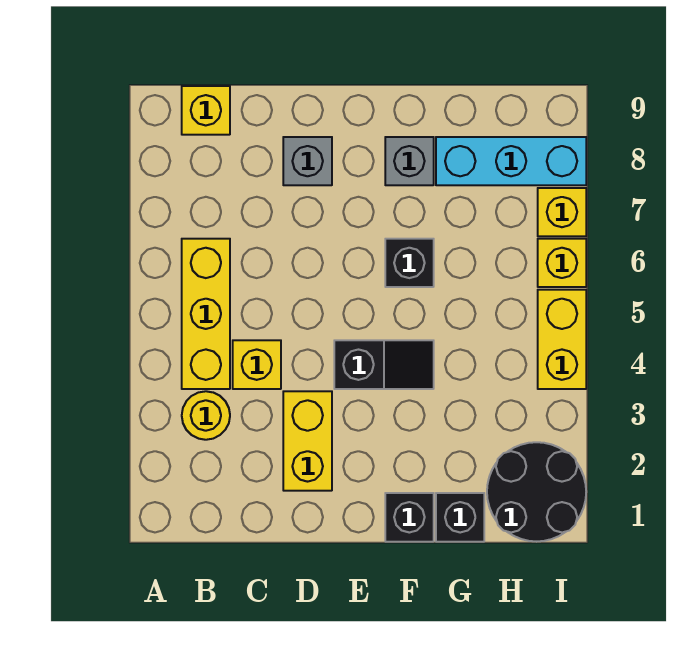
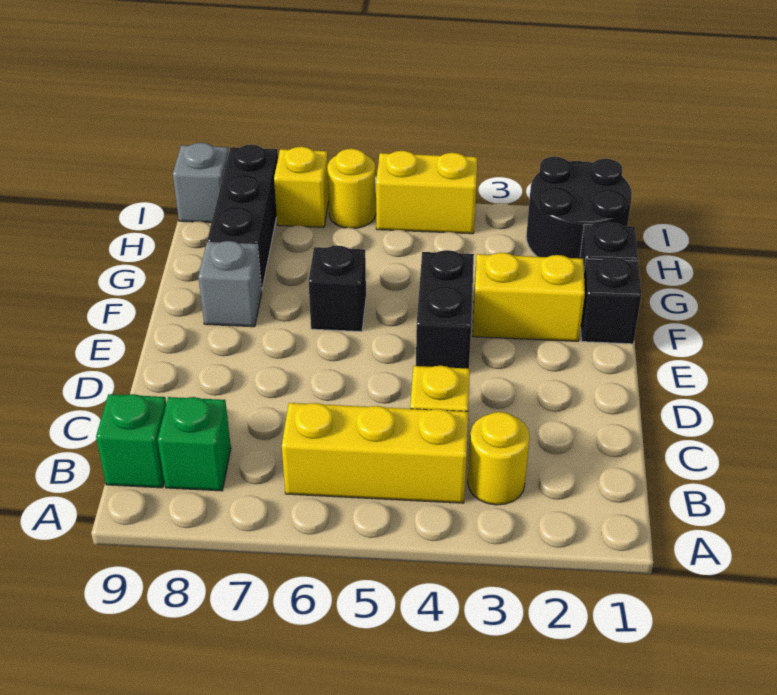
none -> green 1x1 brick [158,397,231,491]
yellow 1x1 brick [182,86,230,135] -> green 1x1 brick [96,394,166,488]
yellow 1x2 brick [283,391,332,491] -> yellow 1x2 brick moved to [473,253,585,341]
grey 1x1 brick [283,137,332,185] -> grey 1x1 brick moved to [173,143,229,223]
black 1x2 slope [334,340,434,389] -> black 1x2 brick [416,250,474,369]
cyan 1x3 brick [436,137,586,185] -> black 1x3 brick [207,145,278,291]
yellow 1x1 brick [538,239,586,287] -> yellow 1x1 round brick [327,149,376,228]

